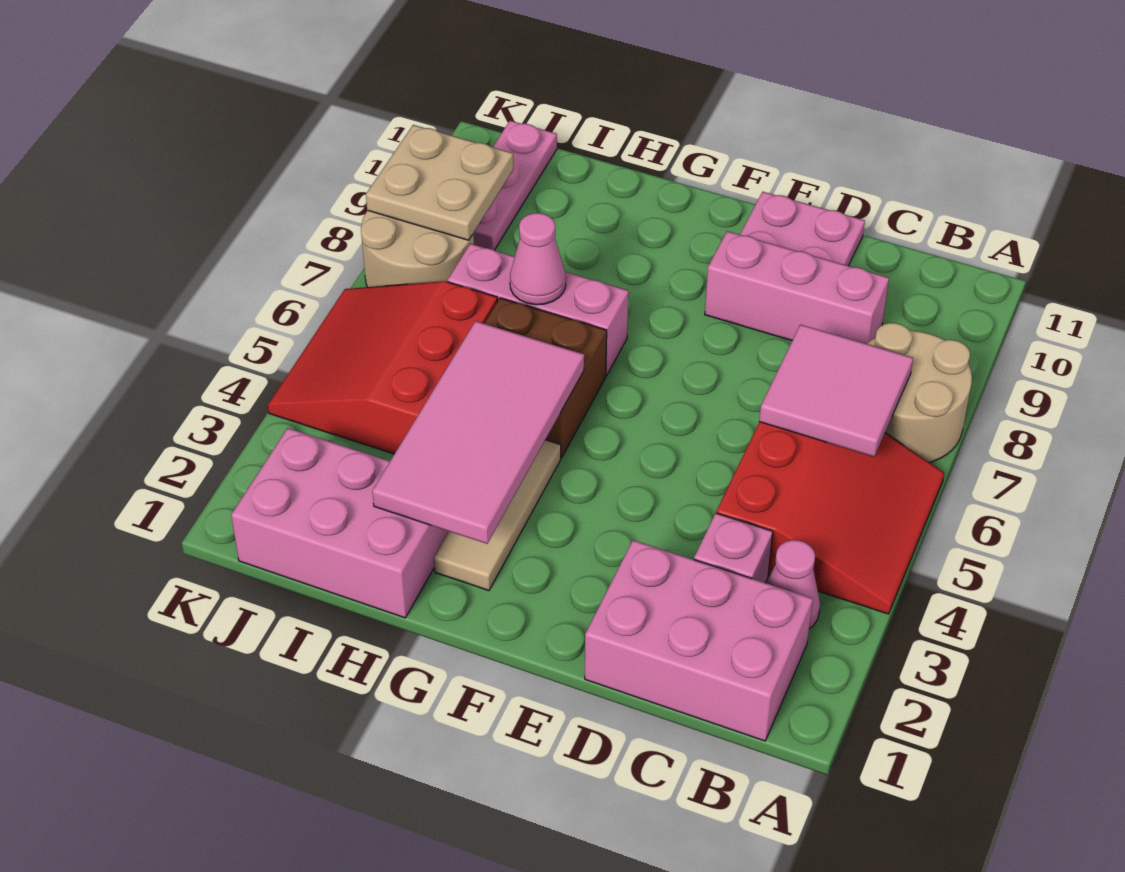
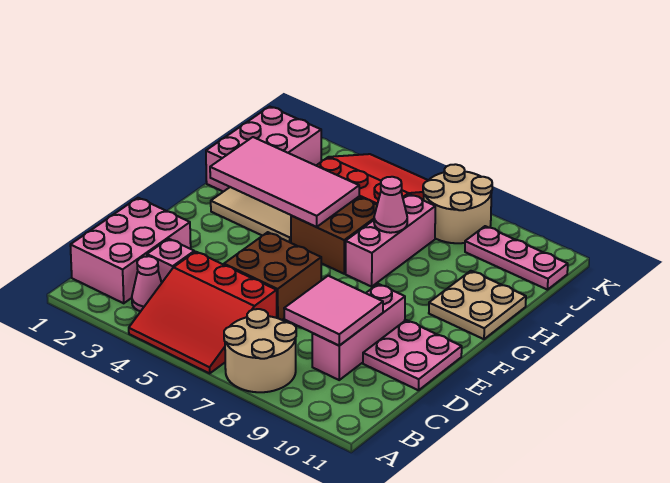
pink 2x2 tile [759,324,913,457] -> pink 2x2 tile moved to [284,276,383,346]
none -> brown 2x2 brick [224,232,321,320]
tan 2x2 plate [366,125,513,240] -> tan 2x2 plate moved to [429,271,526,339]

